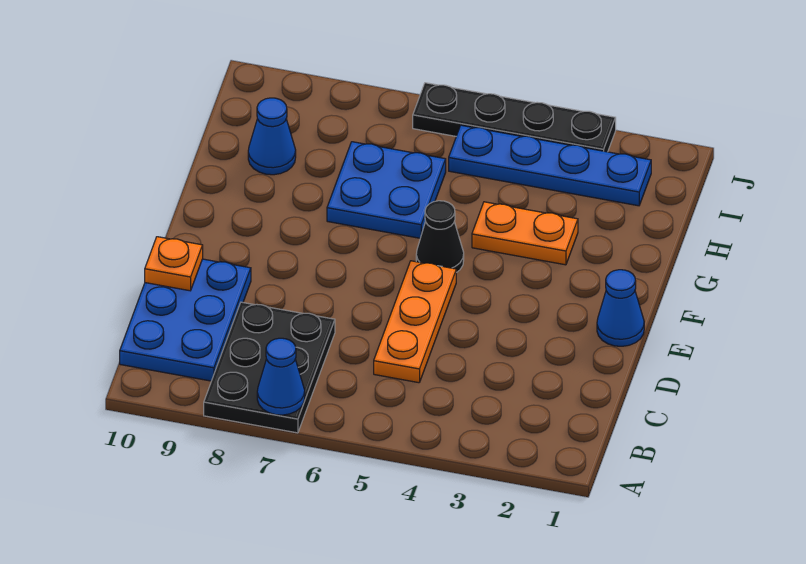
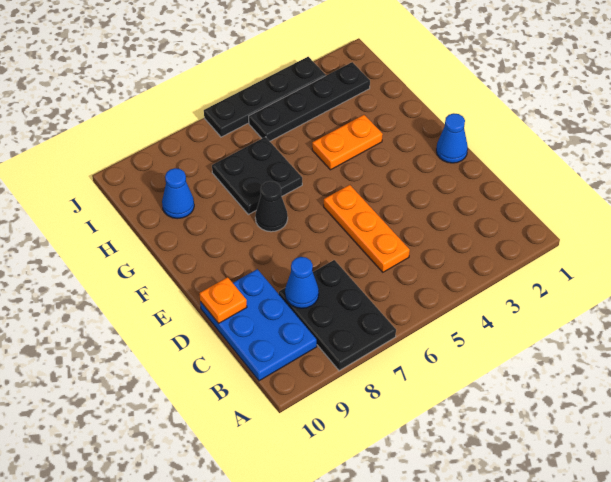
blue 1x1 cone [257,338,305,415] -> blue 1x1 cone moved to [285,257,319,308]
black 1x1 cone [416,201,464,273] -> black 1x1 cone moved to [255,181,288,232]
blue 2x2 plate [327,142,446,238] -> black 2x2 plate [212,137,302,214]
blue 1x4 plate [449,125,651,206] -> black 1x4 plate [249,62,370,141]

